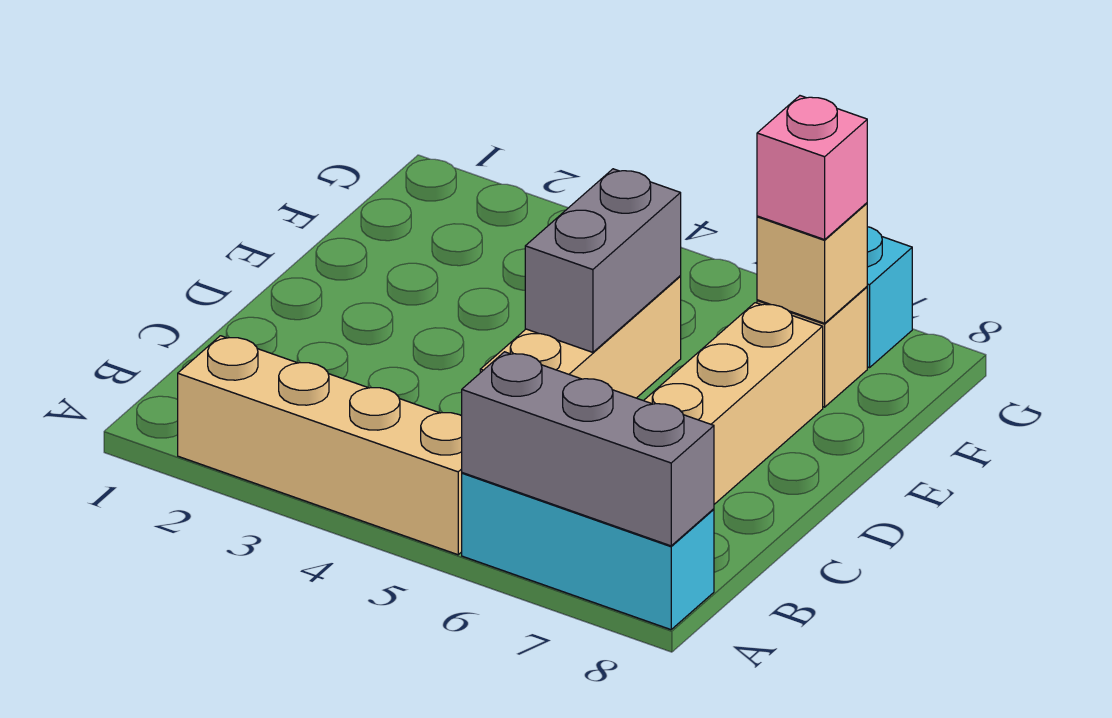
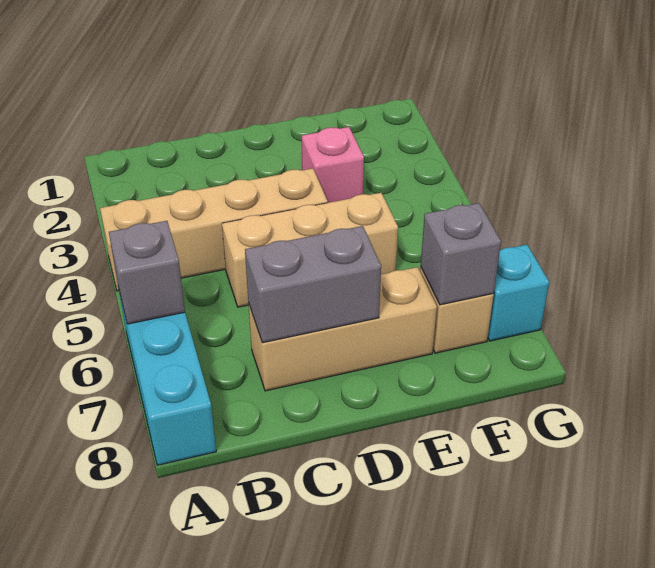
tan 1x4 brick [178,336,462,555] -> tan 1x4 brick turned to [100,168,328,291]
grey 1x3 brick [462,352,714,546] -> grey 1x1 brick [109,221,185,324]
grey 1x2 brick [525,169,681,352] -> grey 1x2 brick moved to [245,226,381,343]
tan 1x1 brick [757,203,867,323] -> grey 1x1 brick [421,203,501,305]
pink 1x1 brick [757,96,867,240] -> pink 1x1 brick moved to [302,127,364,203]

